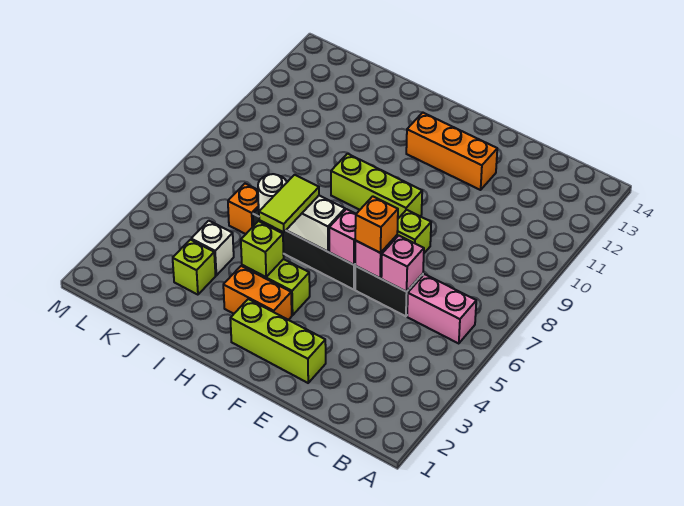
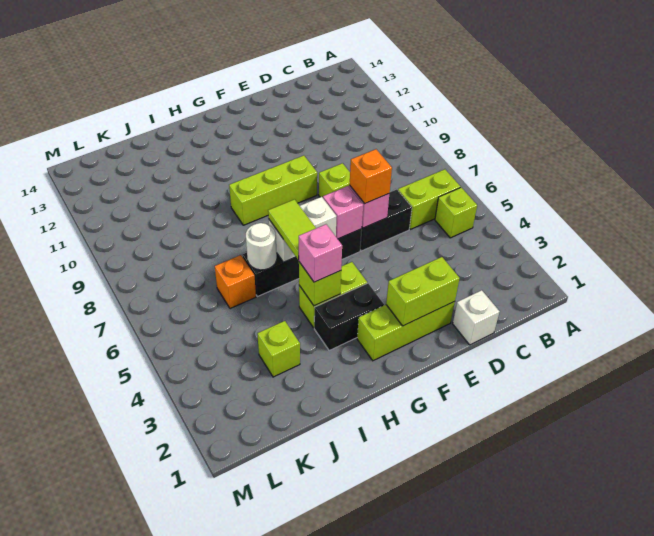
none -> lime 1x1 brick [435,187,477,238]
pink 1x2 brick [407,274,476,343] -> lime 1x2 brick [398,169,460,229]
pink 1x1 brick [381,236,424,292] -> pink 1x1 brick moved to [299,224,342,282]
none -> lime 1x2 brick [386,257,460,326]
orange 1x3 brick [406,113,497,190] -> none
orange 1x2 brick [223,266,292,320] -> black 1x2 brick [314,283,384,350]
white 1x1 brick [191,221,234,275] -> white 1x1 brick moved to [453,290,500,345]

